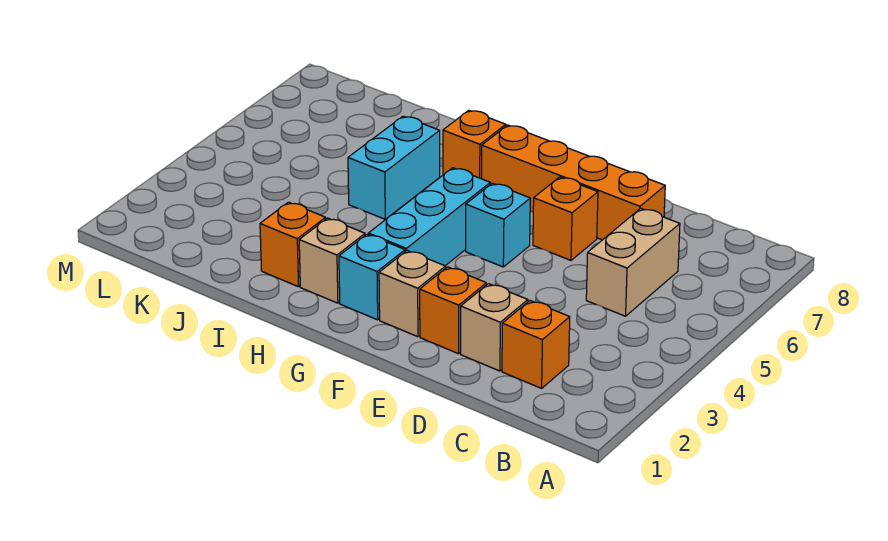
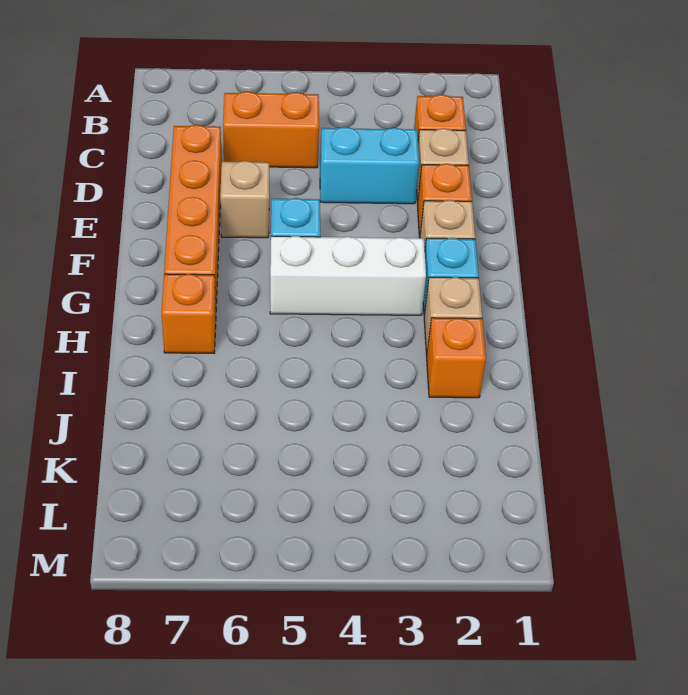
tan 1x2 brick [586,208,680,316] -> orange 1x2 brick [223,91,319,168]
orange 1x1 brick [533,177,598,260] -> tan 1x1 brick [220,161,269,238]
cyan 1x3 brick [368,168,490,266] -> white 1x3 brick [270,236,426,315]
cyan 1x2 brick [348,116,440,219] -> cyan 1x2 brick moved to [320,127,419,204]

